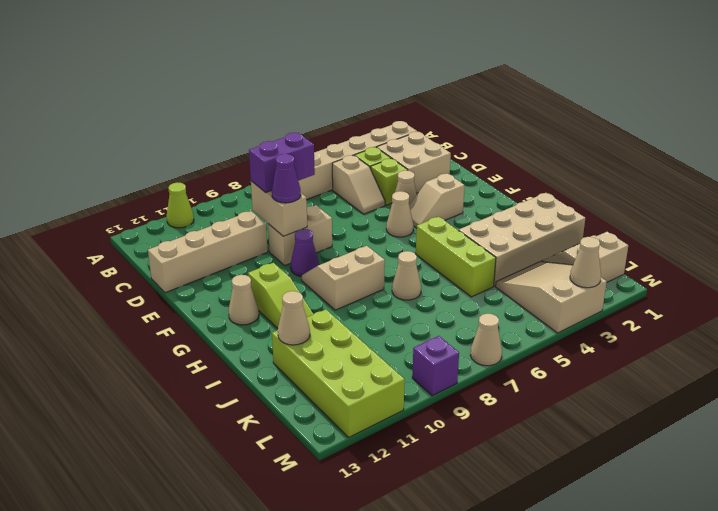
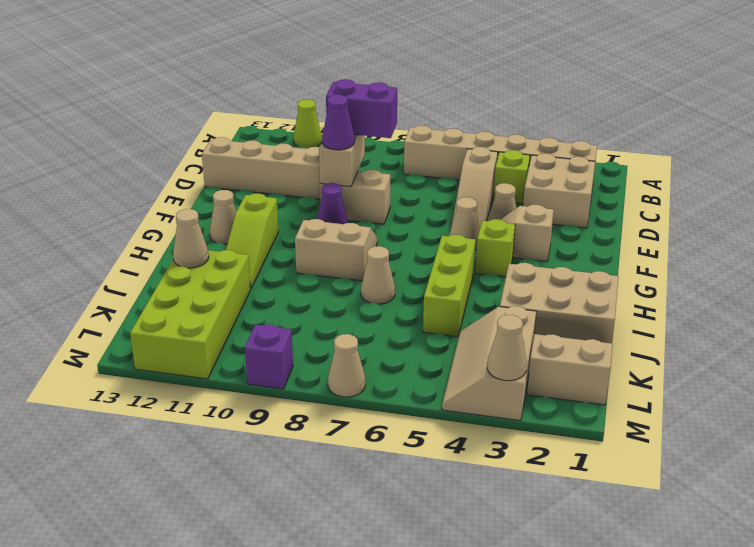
tan 1x2 slope [332,155,385,214] -> tan 1x3 slope [452,147,498,228]
lime 1x1 brick [371,159,407,205] -> lime 1x1 brick moved to [476,219,515,277]
tan 2x4 brick [459,193,585,286] -> tan 2x3 brick [500,263,619,343]
tan 2x3 slope [496,262,607,333] -> tan 2x3 slope turned to [442,306,536,421]

